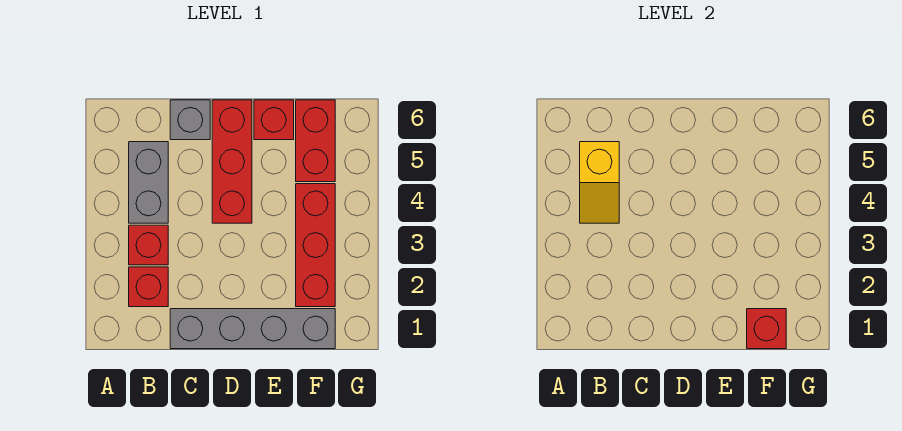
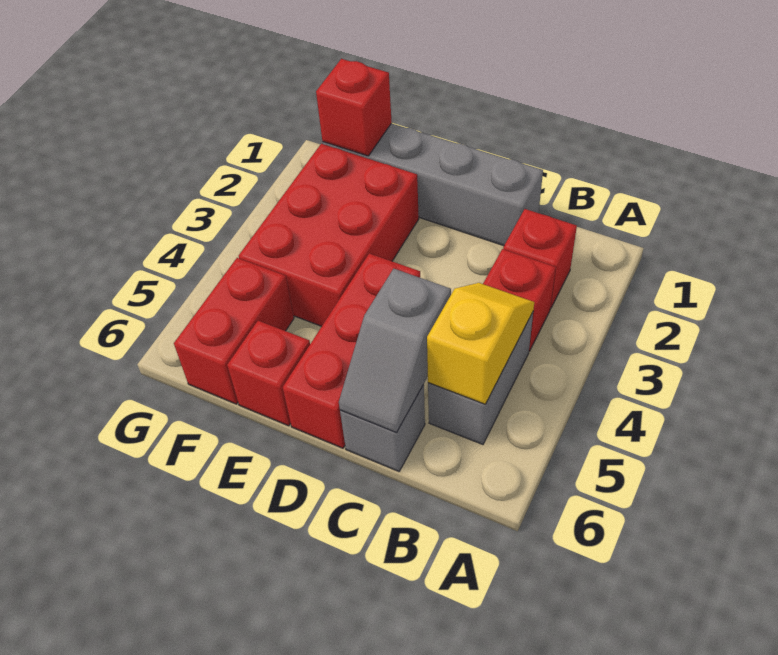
none -> grey 1x2 slope [339,269,451,433]
red 1x3 brick [296,184,335,307] -> red 2x3 brick [239,144,419,326]

